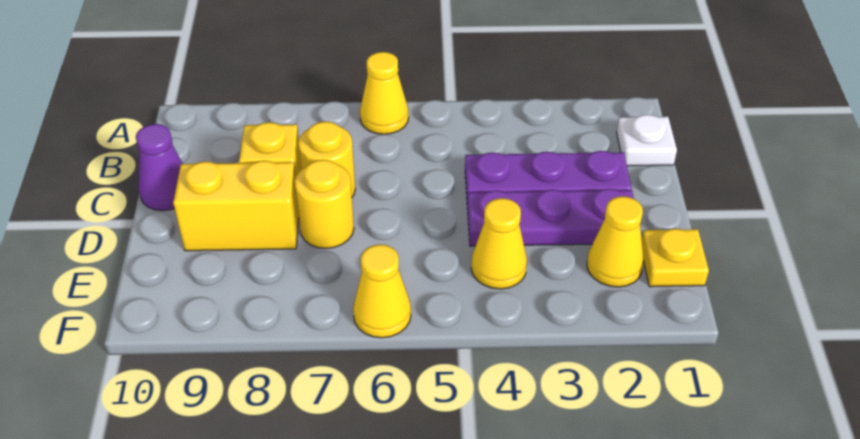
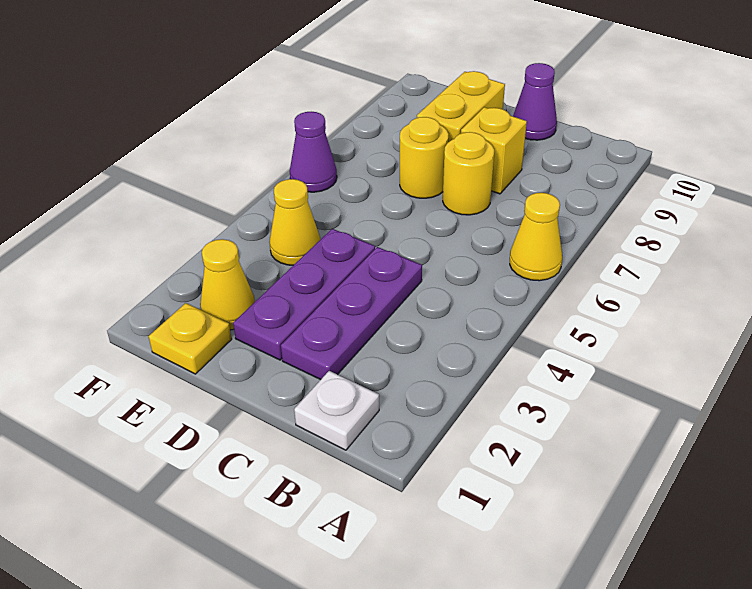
yellow 1x1 cone [353,244,411,338] -> purple 1x1 cone [290,112,337,192]

